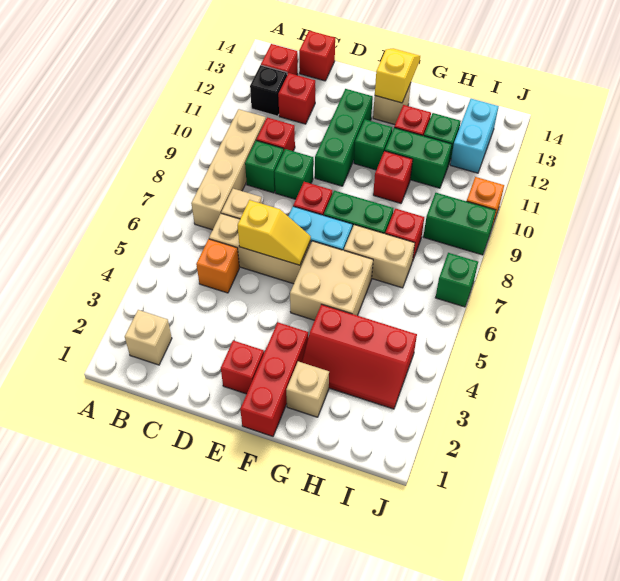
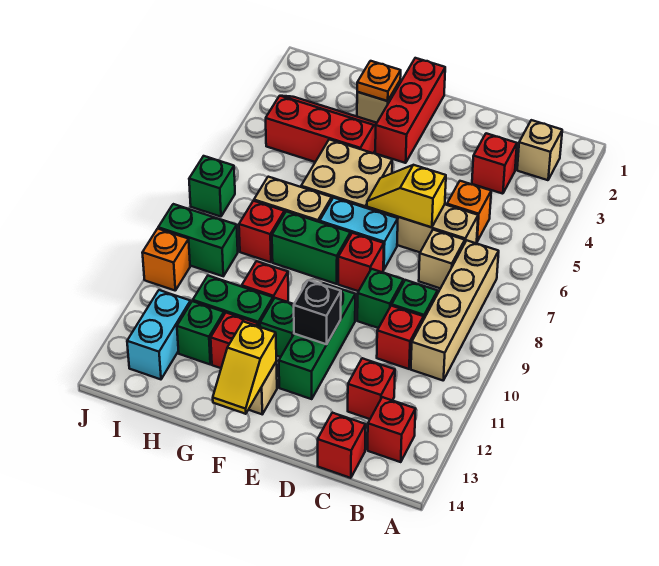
black 1x1 brick [250,65,287,116] -> black 1x1 brick moved to [294,280,341,344]
red 1x1 brick [221,341,264,394] -> red 1x1 brick moved to [472,133,517,194]
none -> orange 1x1 plate [357,61,401,101]

